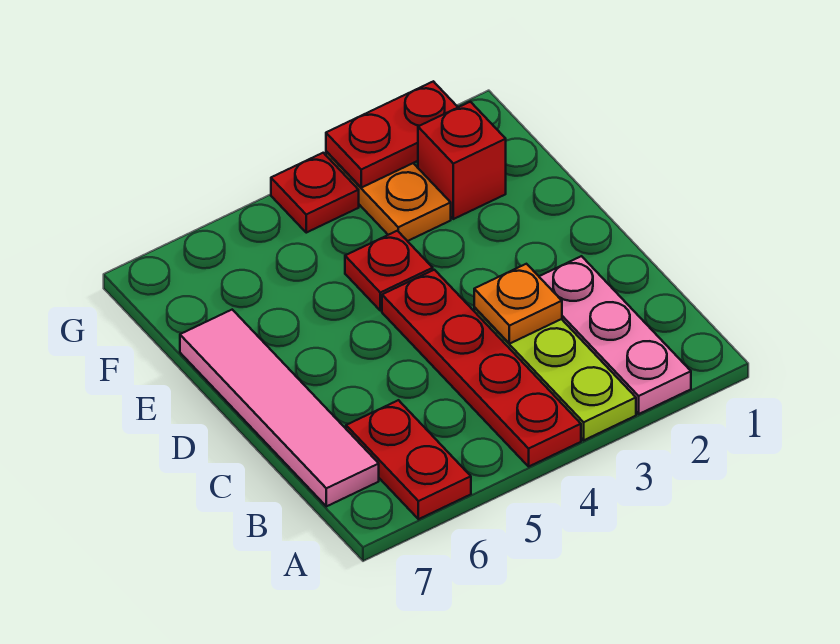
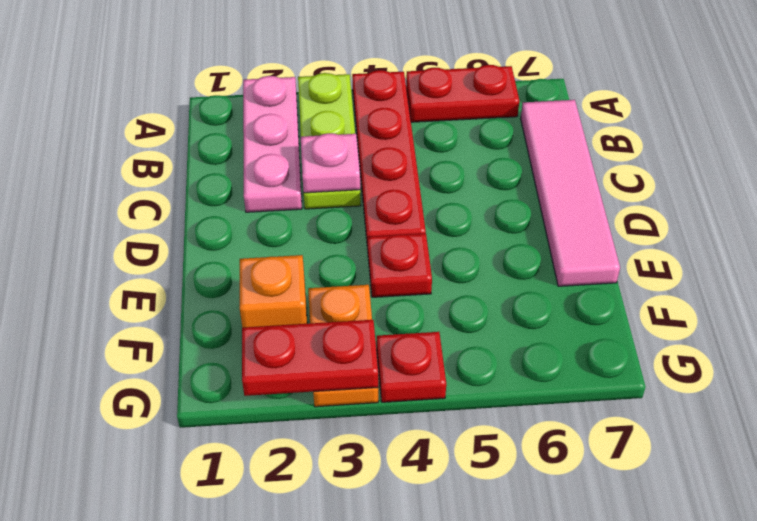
red 1x2 plate [346,400,471,519] -> red 1x2 plate turned to [406,65,519,122]
orange 1x1 plate [474,264,562,344] -> pink 1x1 plate [301,133,360,193]
red 1x1 brick [418,102,506,219] -> orange 1x1 brick [240,255,307,328]

